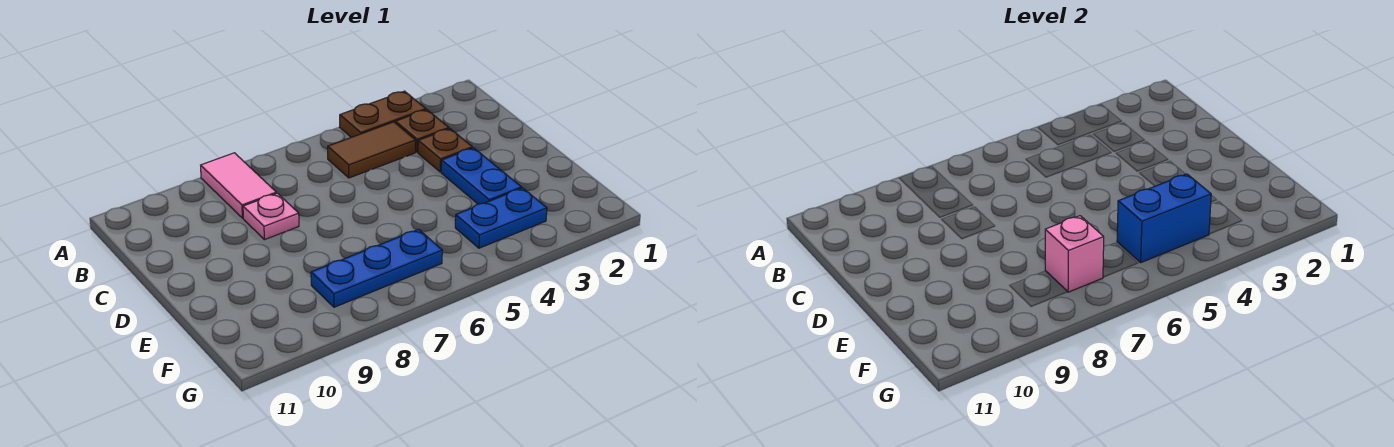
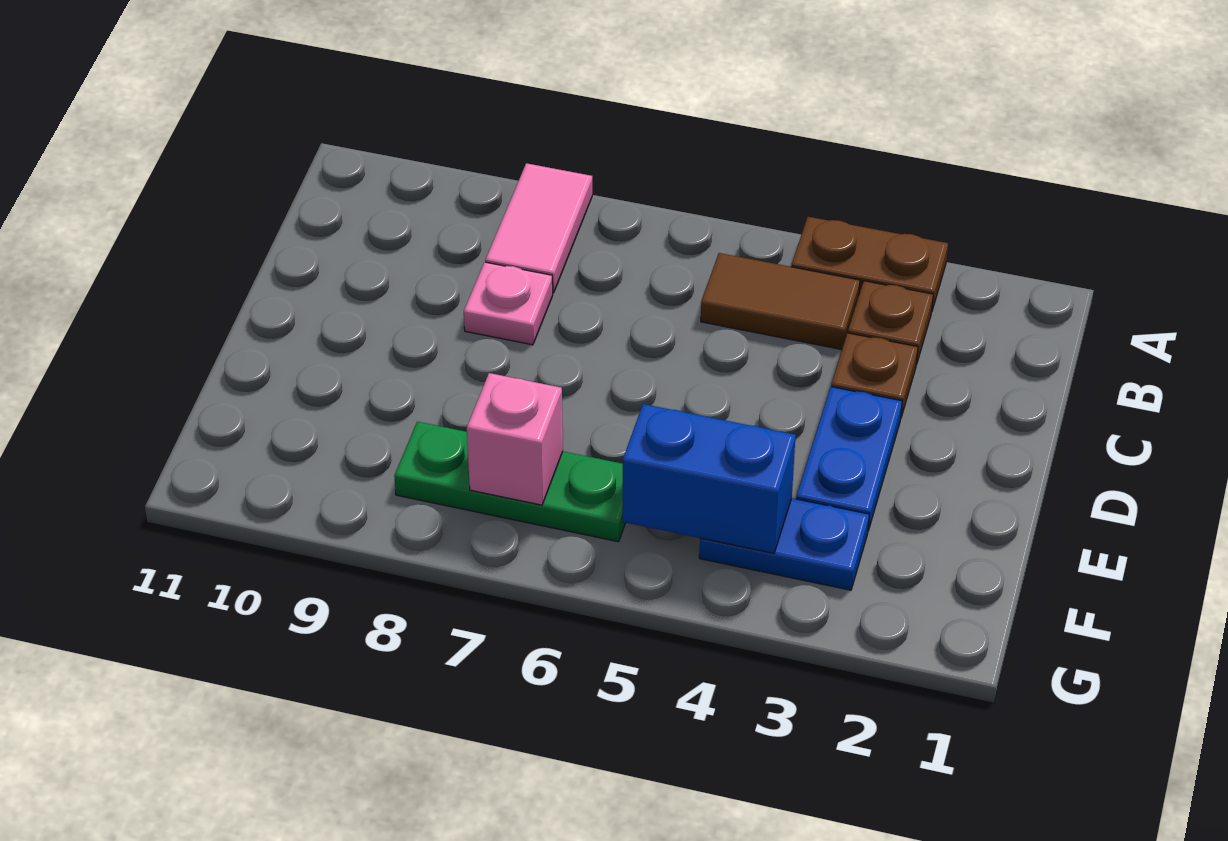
blue 1x3 plate [311,229,442,307] -> green 1x3 plate [394,422,625,542]

